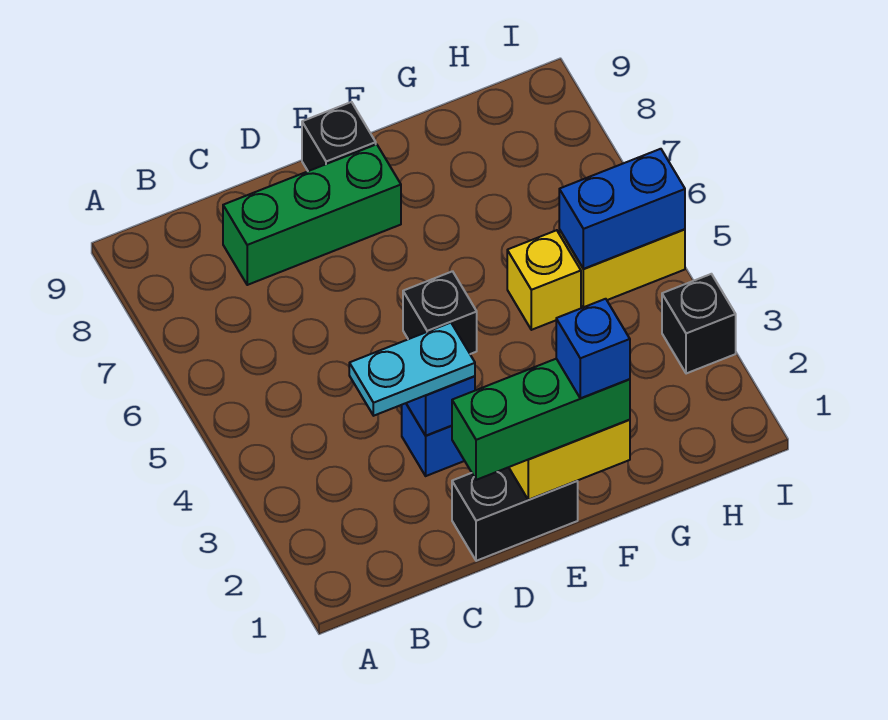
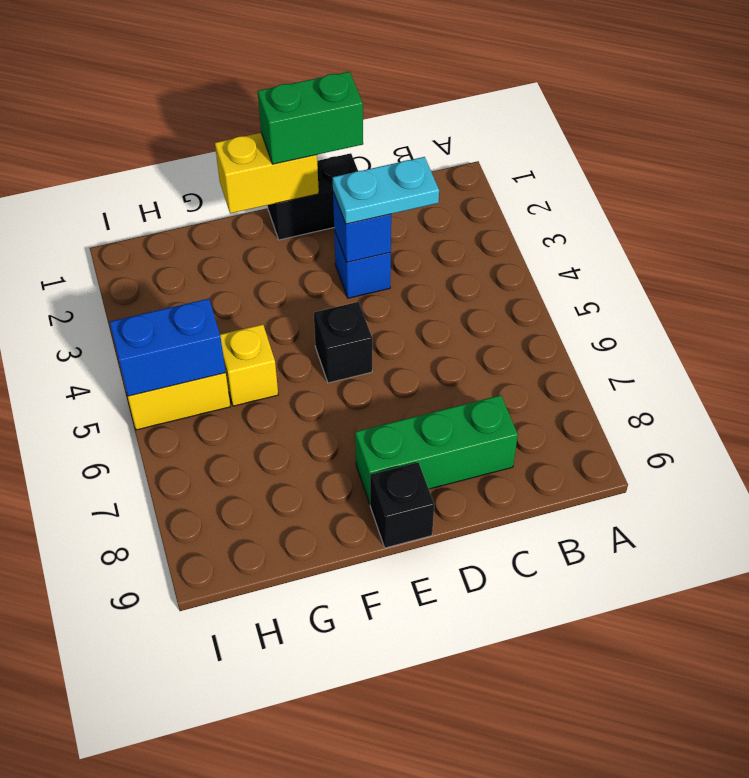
green 1x3 brick [452,359,630,480] -> green 1x2 brick [258,72,363,164]
blue 1x1 brick [556,299,630,398] -> none
black 1x1 brick [662,274,736,374] -> none

